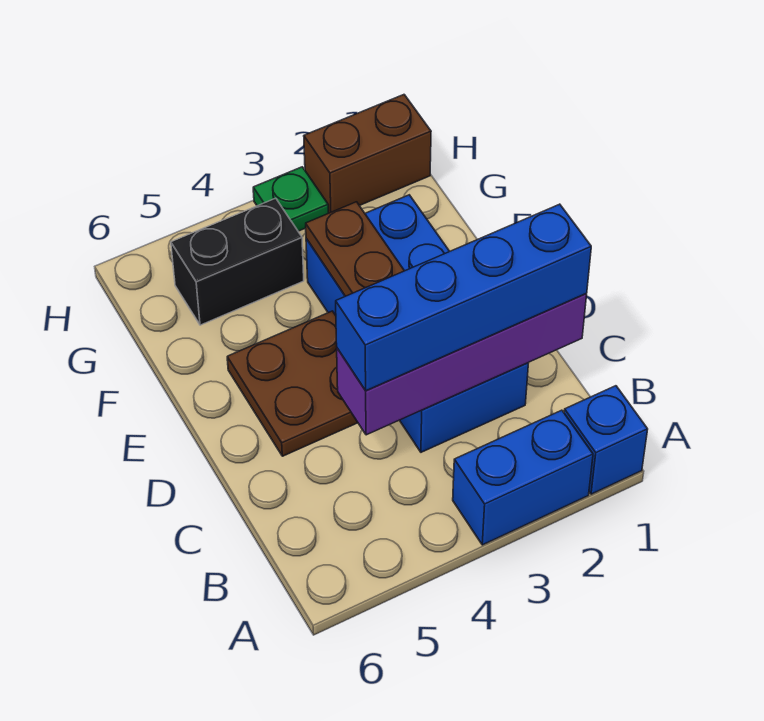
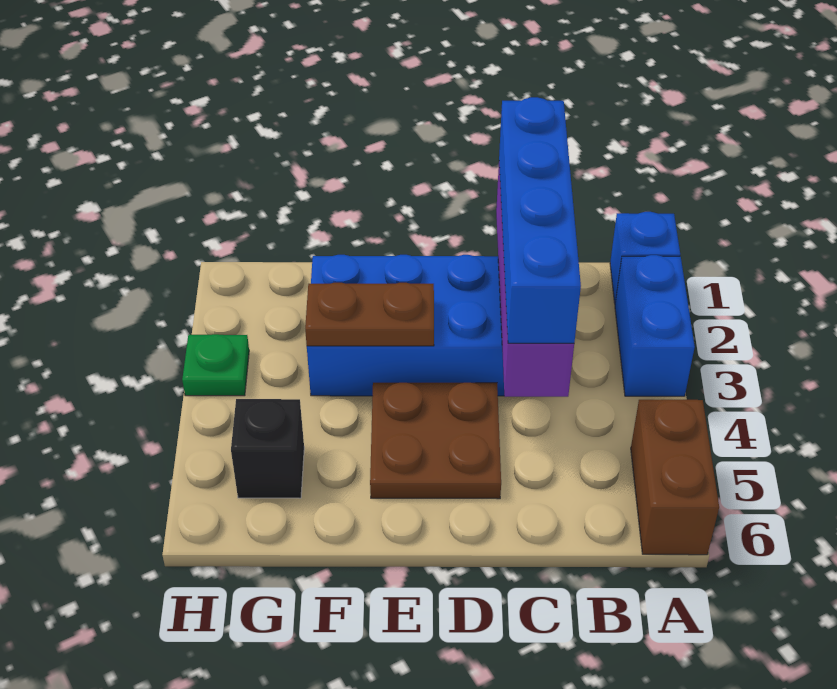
black 1x2 brick [171,198,304,325] -> black 1x1 brick [231,399,304,498]
brown 1x2 brick [304,95,431,213] -> brown 1x2 brick moved to [631,400,719,555]

